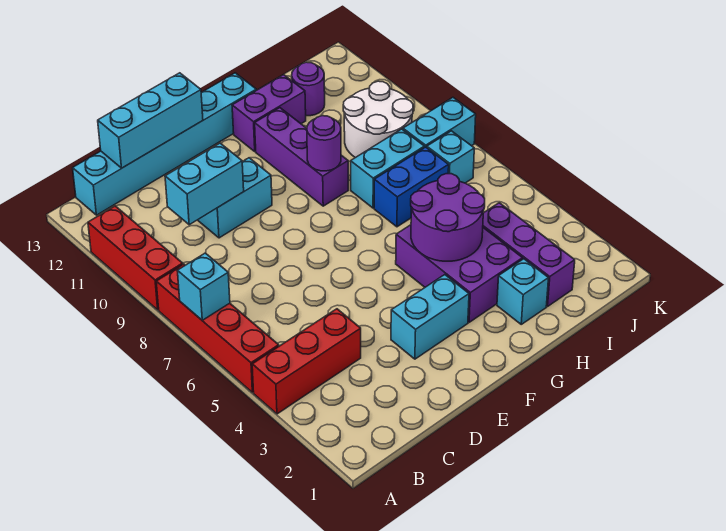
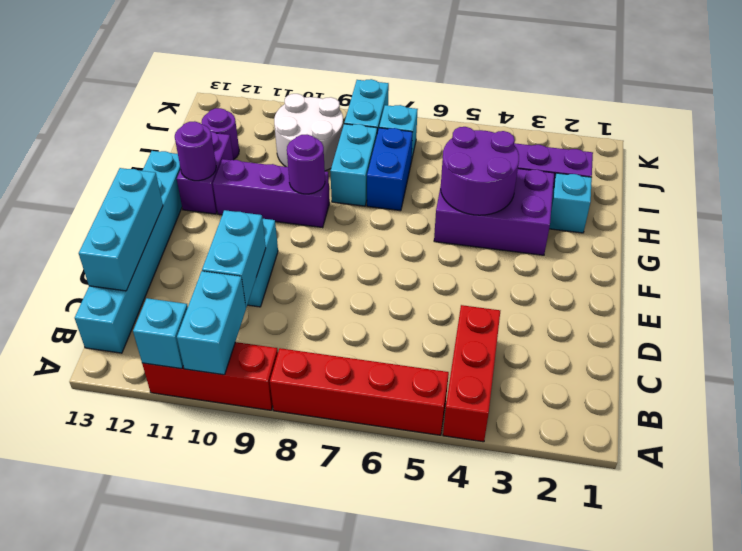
cyan 1x1 brick [178,253,230,320] -> cyan 1x1 brick moved to [133,298,188,369]
cyan 1x2 brick [391,275,469,359] -> cyan 1x2 brick moved to [177,271,246,375]
none -> purple 1x1 round brick [175,121,216,181]

